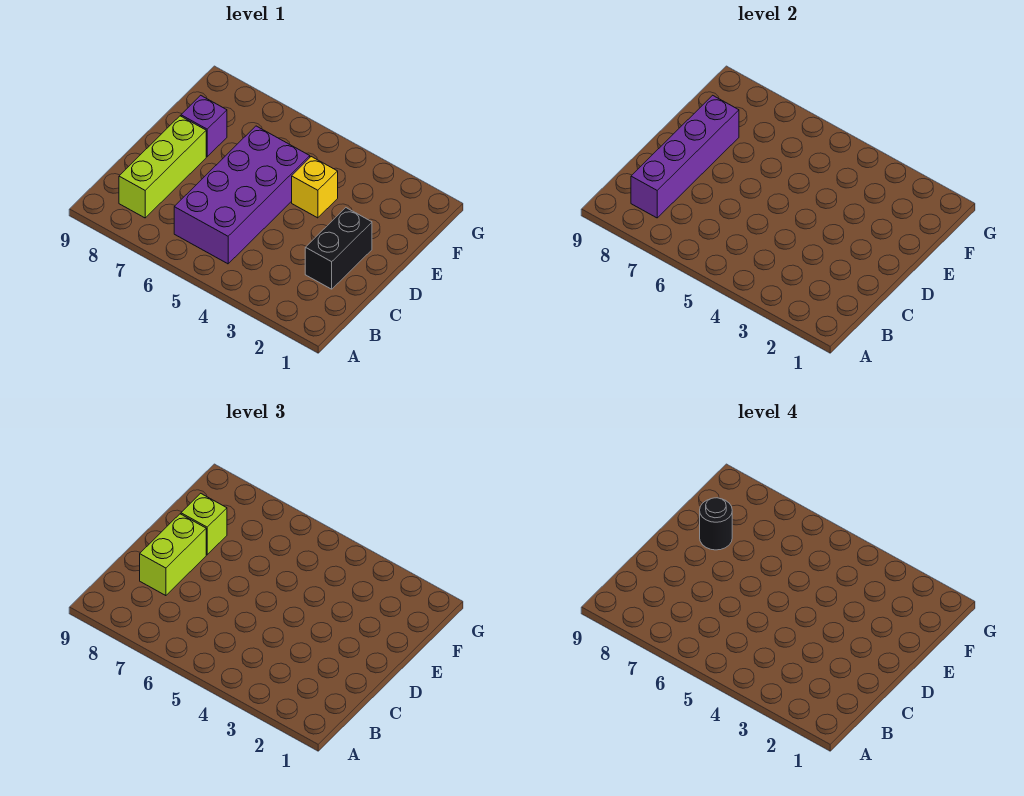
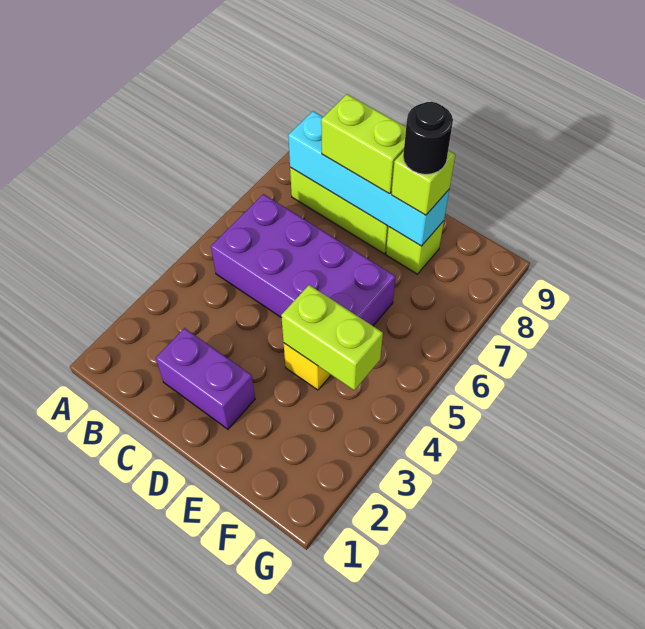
purple 1x4 brick [631,95,739,218] -> cyan 1x4 brick [288,111,449,246]
black 1x2 brick [305,208,372,289] -> purple 1x2 brick [156,328,255,429]
none -> lime 1x2 brick [281,285,383,390]
purple 1x1 brick [181,95,227,157] -> lime 1x1 brick [386,221,444,274]

